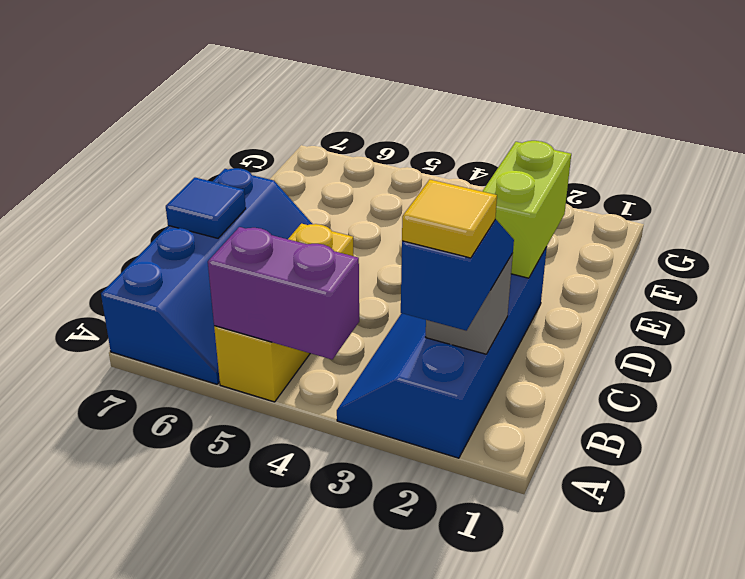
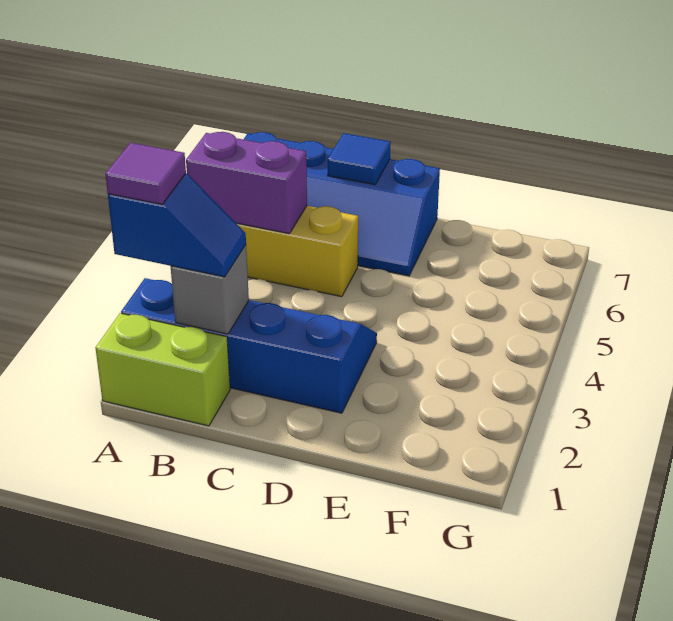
yellow 1x1 tile [402,180,497,258] -> purple 1x1 tile [105,143,186,204]
purple 1x2 brick [208,227,359,359] -> purple 1x2 brick turned to [186,132,307,234]
lime 1x2 brick [482,141,571,278] -> lime 1x2 brick moved to [96,313,230,426]

